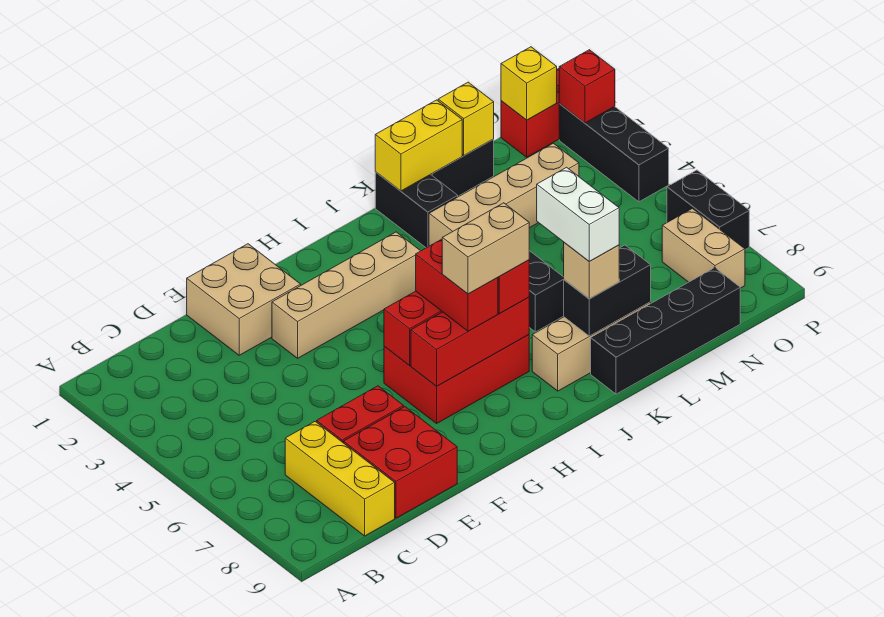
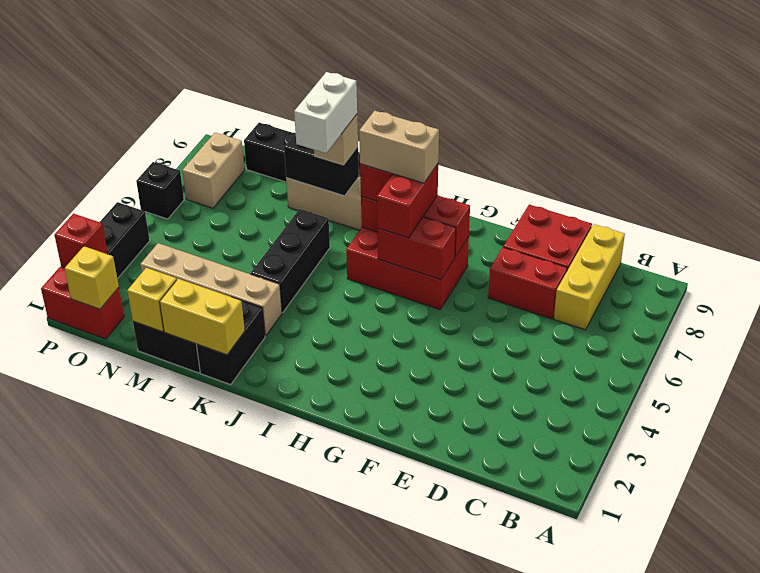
tan 2x2 brick [187,244,301,355] -> none
tan 1x4 brick [272,232,420,358] -> none
black 1x2 brick [667,170,749,250] -> black 1x1 brick [136,162,184,219]

